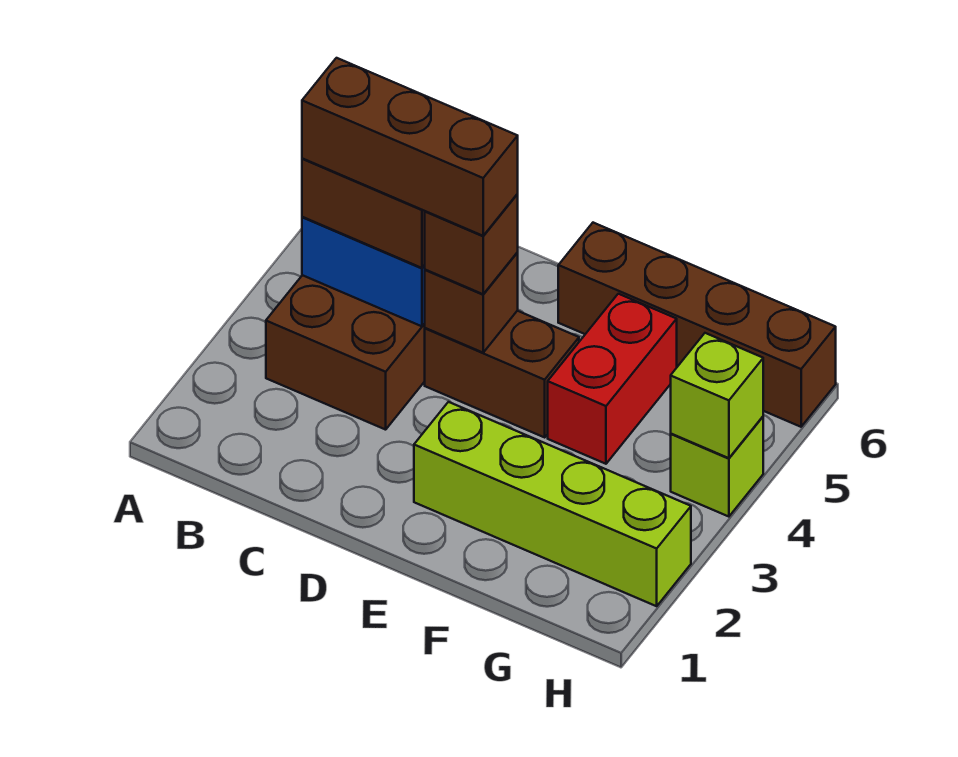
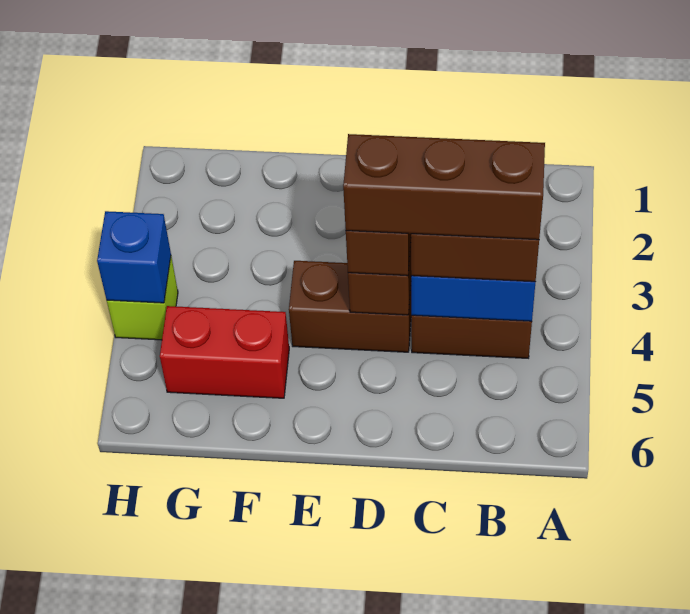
lime 1x4 brick [414,402,691,606] -> none
brown 1x4 brick [558,223,836,427] -> none
red 1x2 brick [548,294,677,464] -> red 1x2 brick turned to [160,306,289,398]
lime 1x1 brick [671,333,763,458] -> blue 1x1 brick [97,211,171,303]

